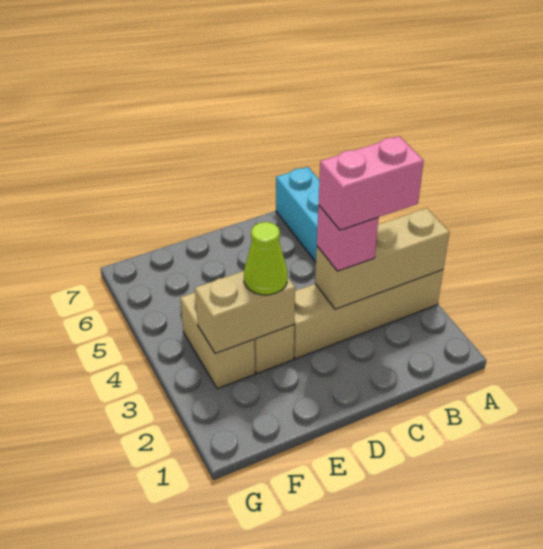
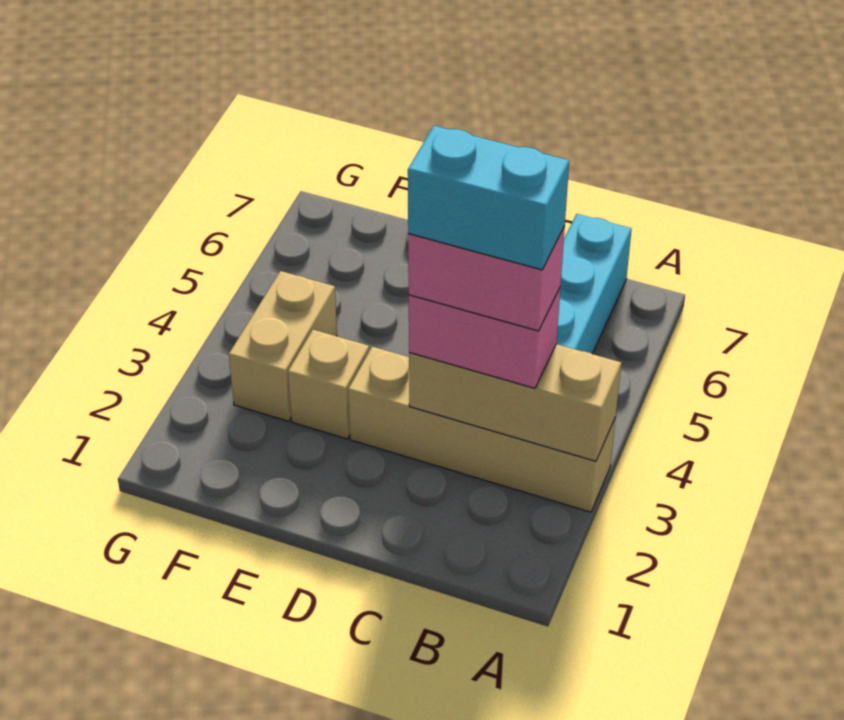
none -> cyan 1x2 brick [408,126,569,270]
pink 1x1 brick [317,205,379,271] -> pink 1x2 brick [409,288,560,388]
tan 1x2 brick [195,271,295,354] -> none
lime 1x1 cone [244,222,287,295] -> none

